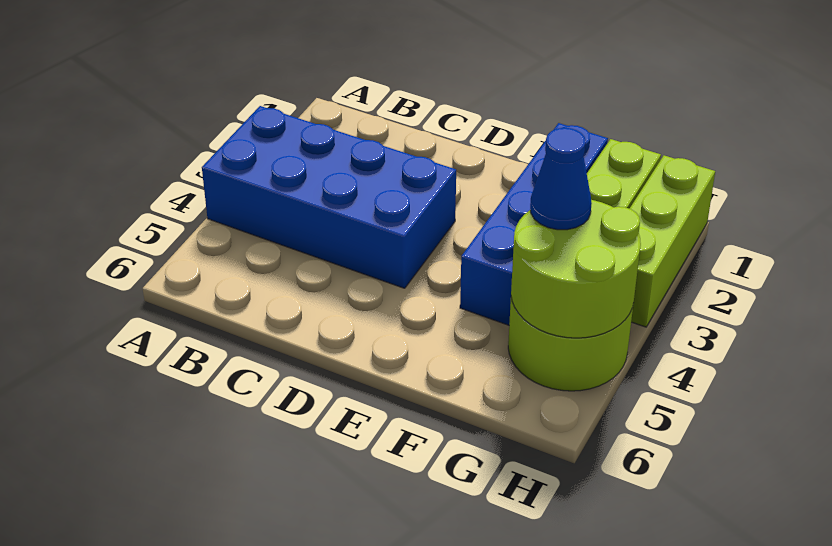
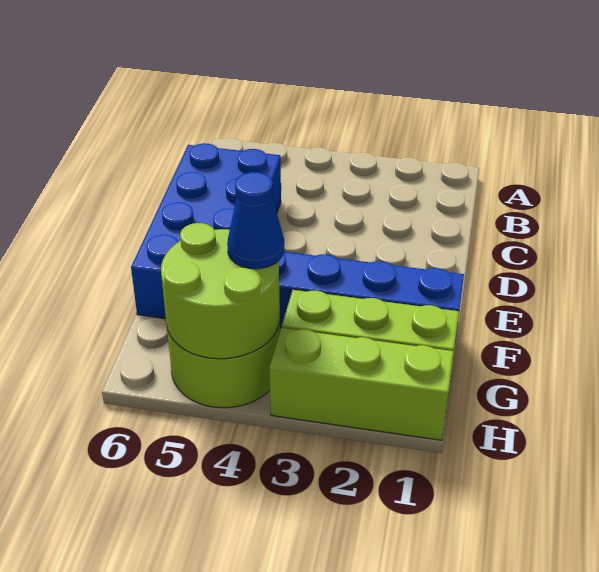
blue 2x4 brick [202,106,456,288] -> blue 2x4 brick moved to [131,143,281,319]

